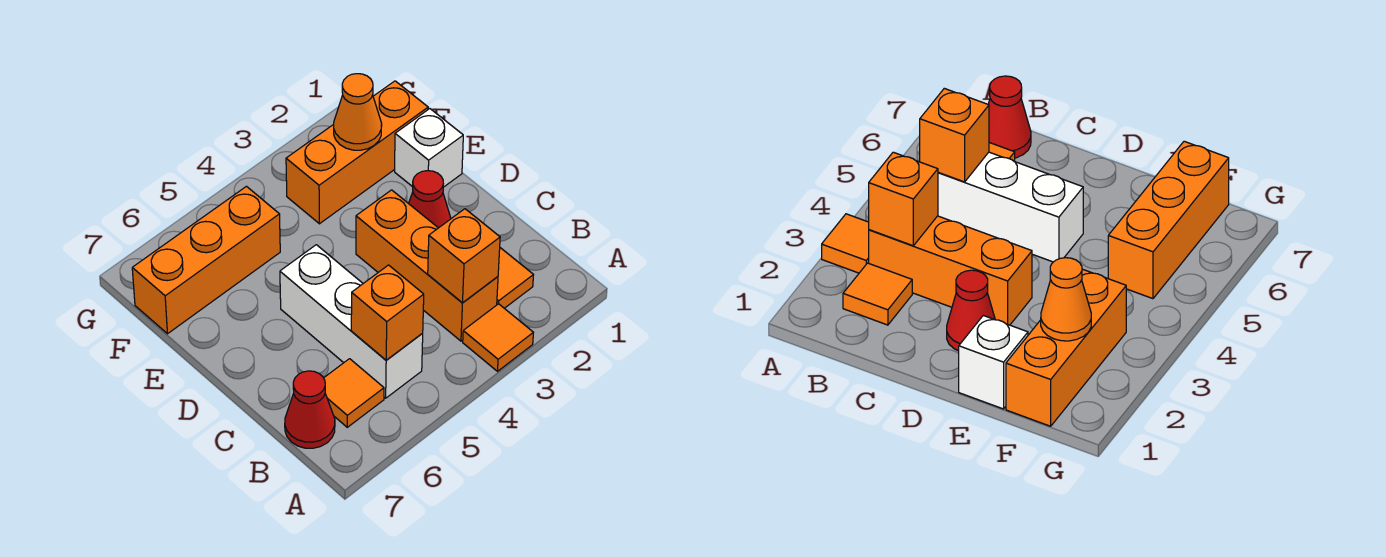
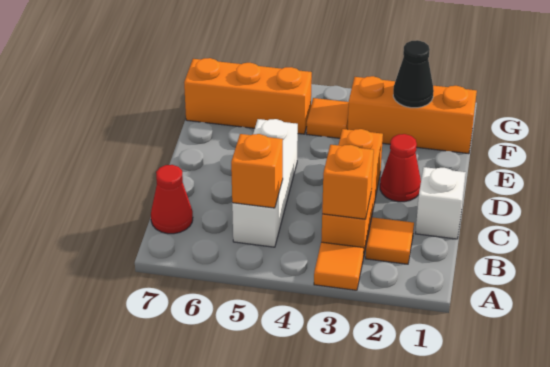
orange 1x1 tile [324,359,384,427] -> orange 1x1 tile moved to [306,98,349,138]
white 1x1 brick [395,109,463,187] -> white 1x1 brick moved to [415,167,466,239]
orange 1x1 cone [334,74,382,150] -> black 1x1 cone [393,40,434,108]

